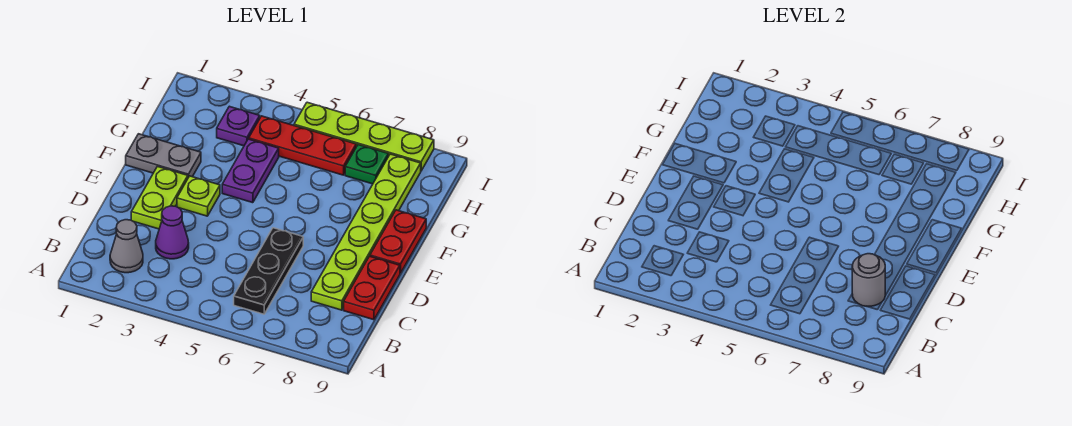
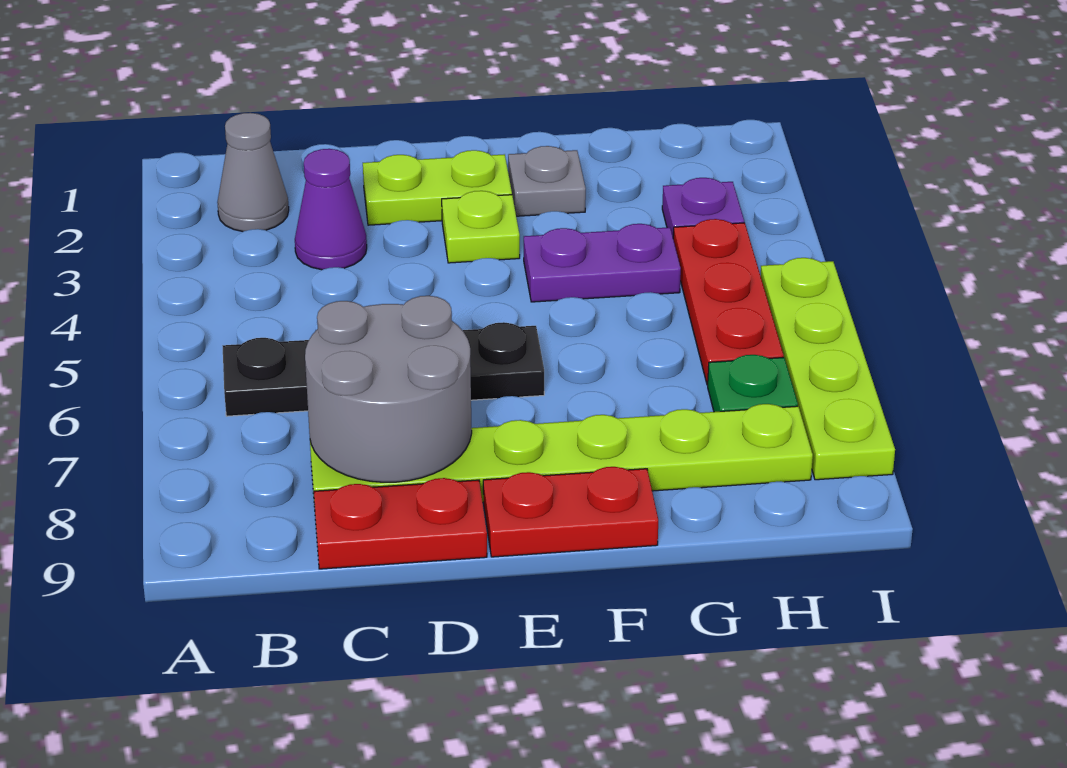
black 1x3 plate [234,228,303,314] -> black 1x4 plate [223,322,544,416]
grey 1x1 round brick [852,254,885,307] -> grey 2x2 round brick [305,296,472,482]
grey 1x2 plate [126,134,201,178] -> grey 1x1 plate [508,146,586,216]

